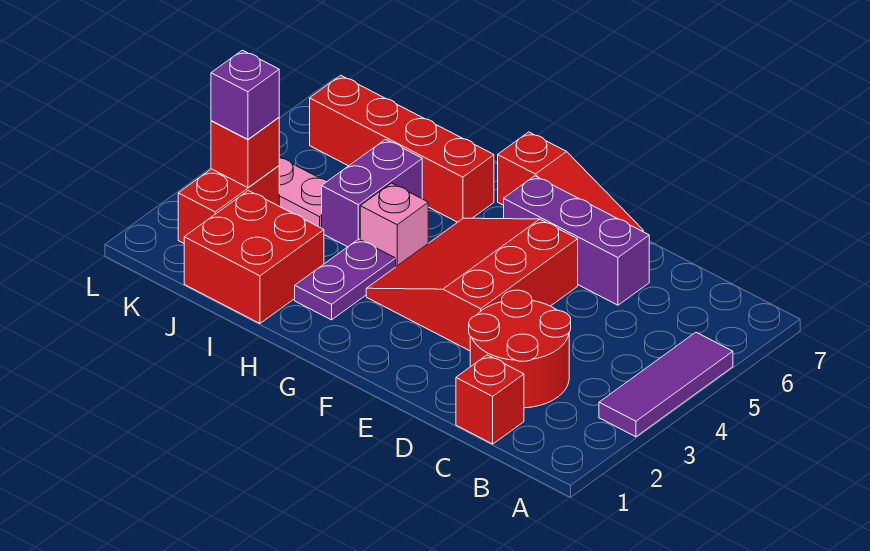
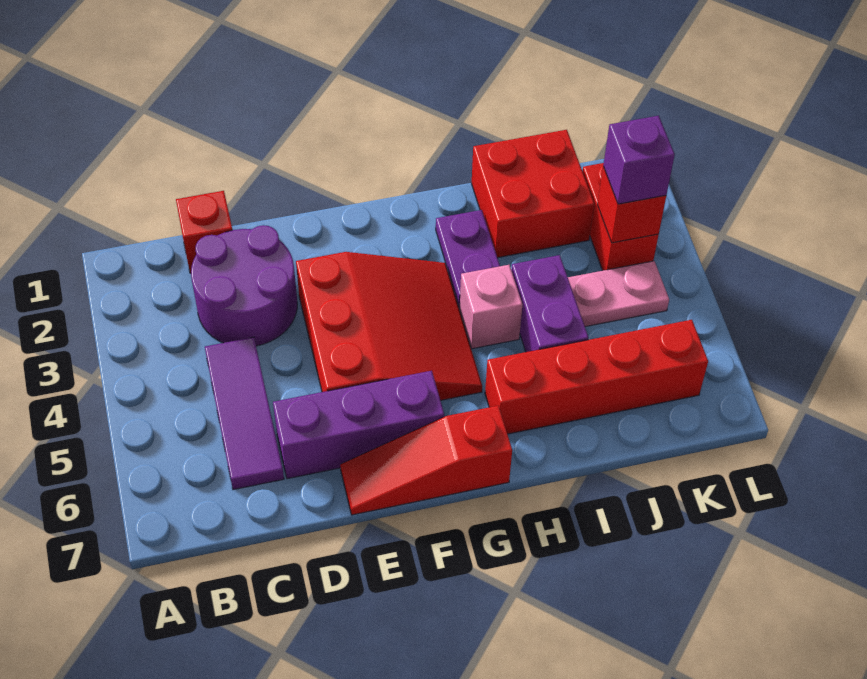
purple 1x3 tile [599,332,733,437] -> purple 1x3 tile moved to [205,337,284,490]
red 2x2 round brick [469,290,571,408] -> purple 2x2 round brick [191,225,297,346]

